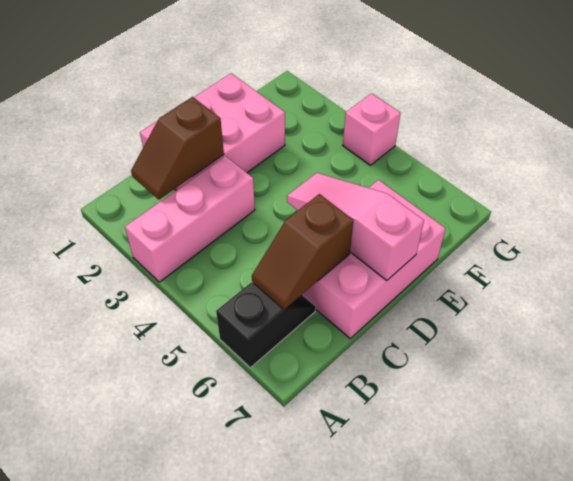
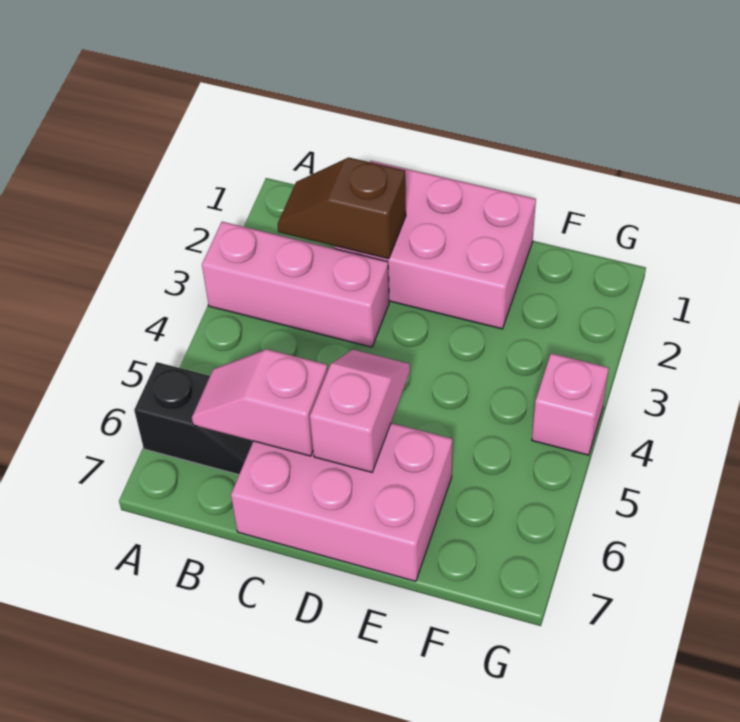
brown 1x2 slope [252,194,354,309] -> pink 1x2 slope [192,349,328,456]
pink 1x3 slope [287,173,424,281] -> pink 1x2 slope [310,350,410,472]

